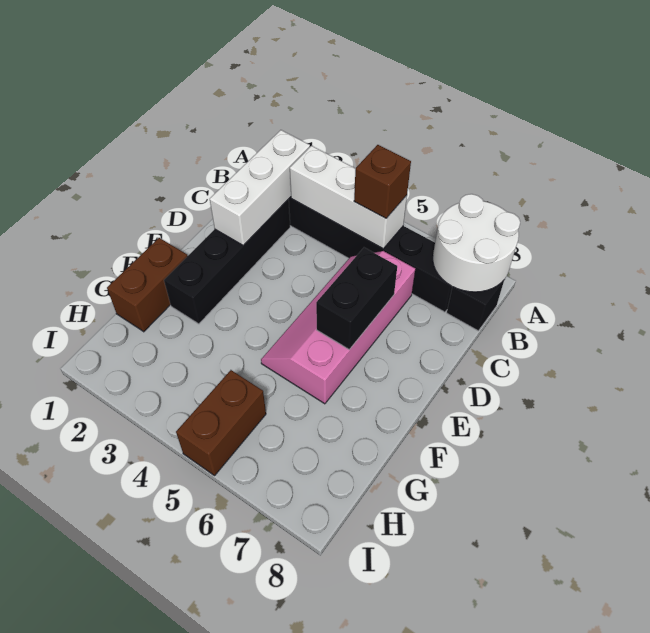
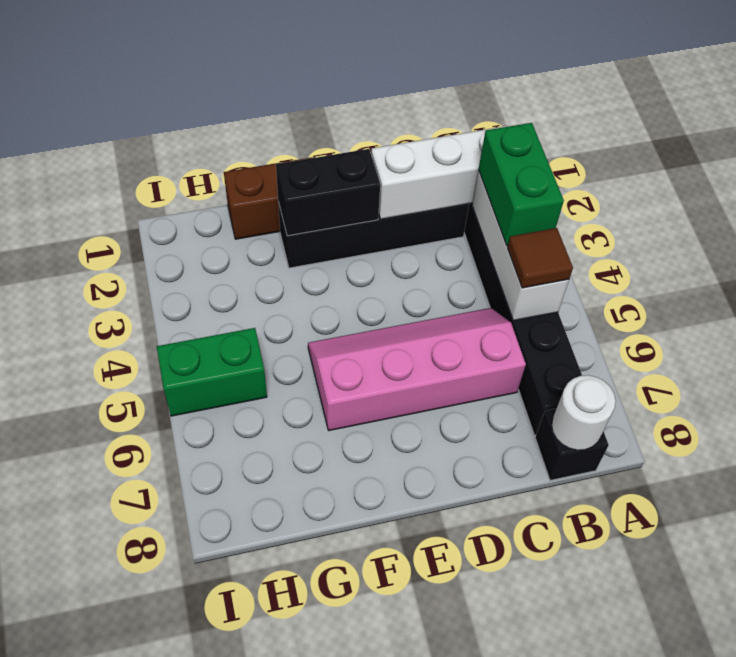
white 2x2 round brick [433,194,520,292] -> white 1x1 round brick [552,375,616,450]
none -> green 1x2 brick [479,123,564,246]
brown 1x1 brick [354,145,411,218] -> brown 1x1 tile [507,228,573,288]
black 1x2 brick [316,248,397,350] -> black 1x2 brick moved to [276,149,380,236]
brown 1x2 brick [176,370,266,476] -> green 1x2 brick [157,328,267,416]

